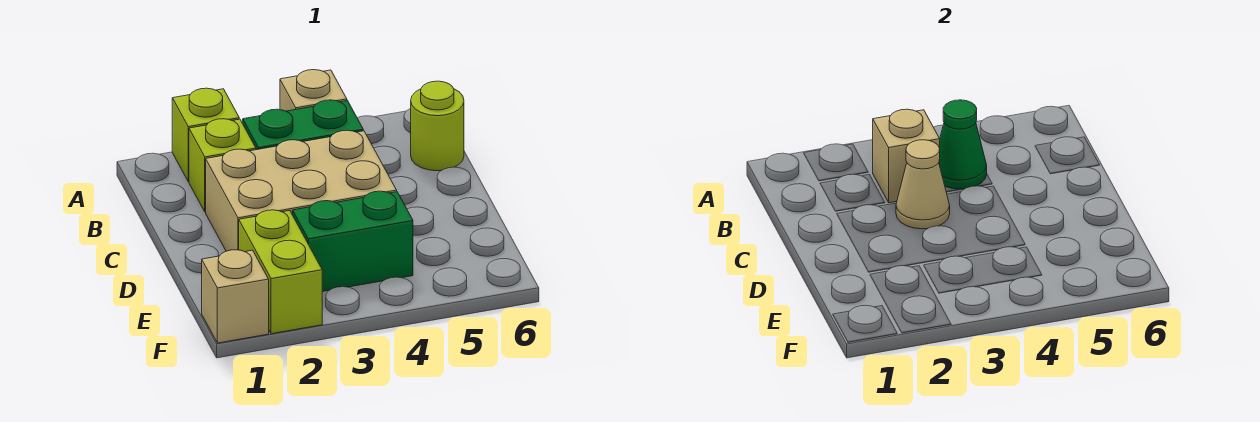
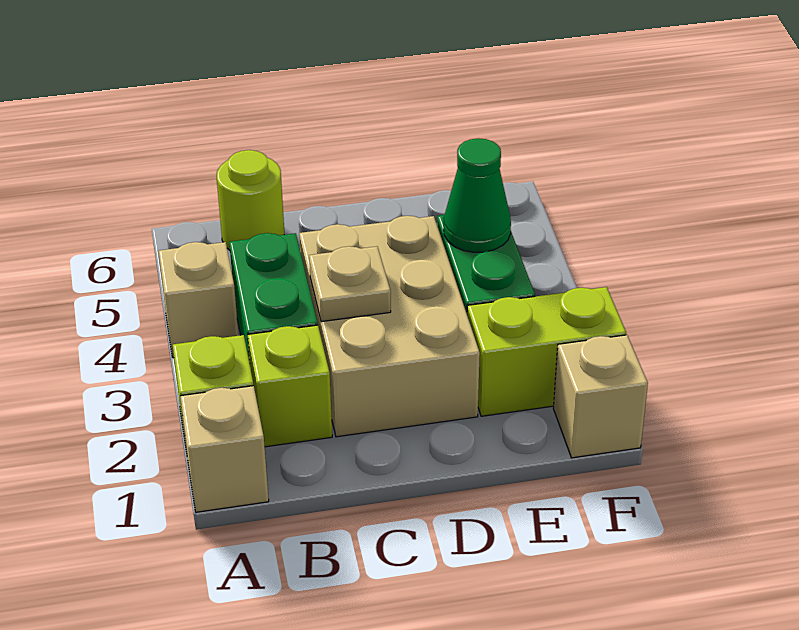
tan 1x1 brick [873,109,940,203] -> tan 1x1 brick moved to [180,386,269,512]
green 1x1 cone [940,100,987,189] -> green 1x1 cone moved to [444,138,511,252]
tan 1x1 cone [896,140,950,229] -> tan 1x1 plate [309,246,391,322]

